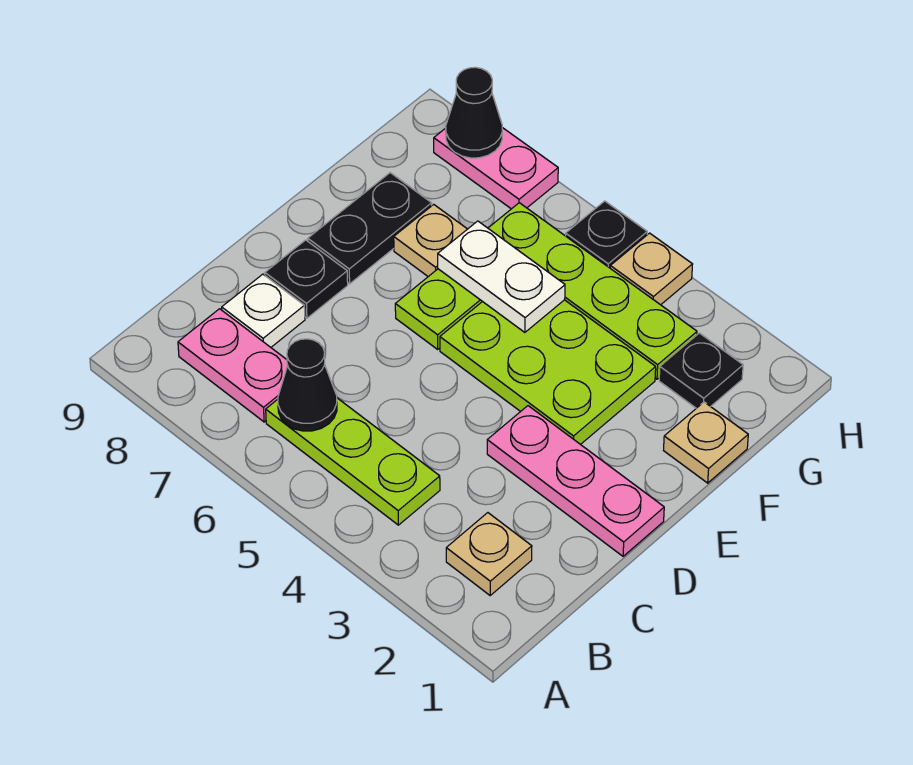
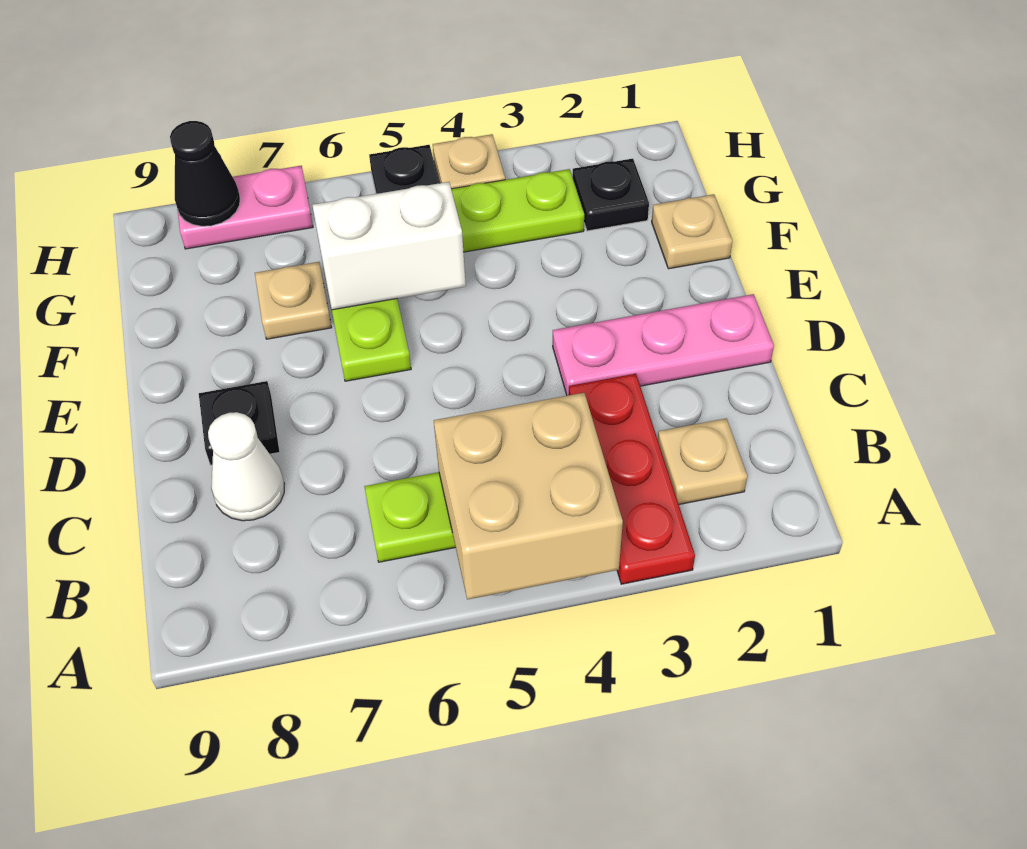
none -> red 1x3 plate [569,374,695,584]
none -> tan 2x2 brick [434,393,623,599]
black 1x1 cone [278,339,337,431] -> none
pink 1x2 plate [178,309,288,422] -> none
white 1x1 plate [222,274,305,347] -> white 1x1 cone [208,412,284,521]
lime 2x3 plate [440,300,656,445] -> none
black 1x2 plate [308,173,432,284] -> none
white 1x2 plate [438,221,565,332] -> white 1x2 brick [312,182,466,310]

